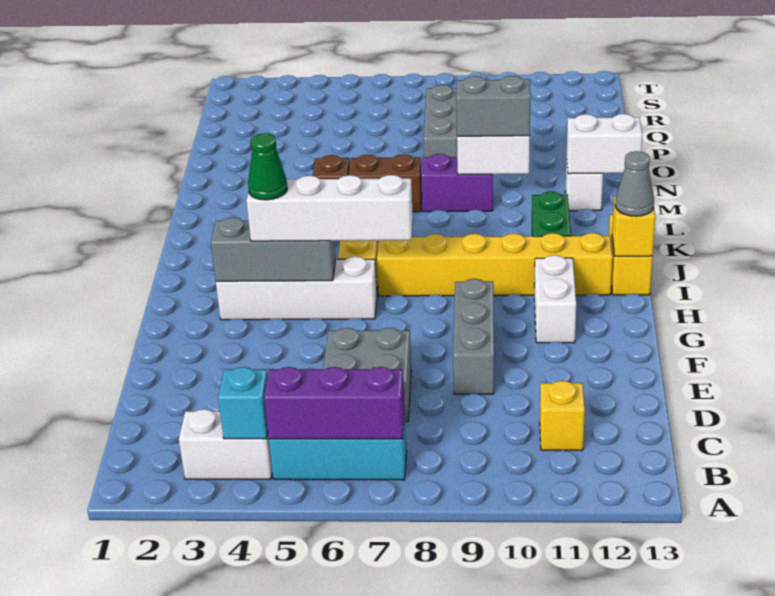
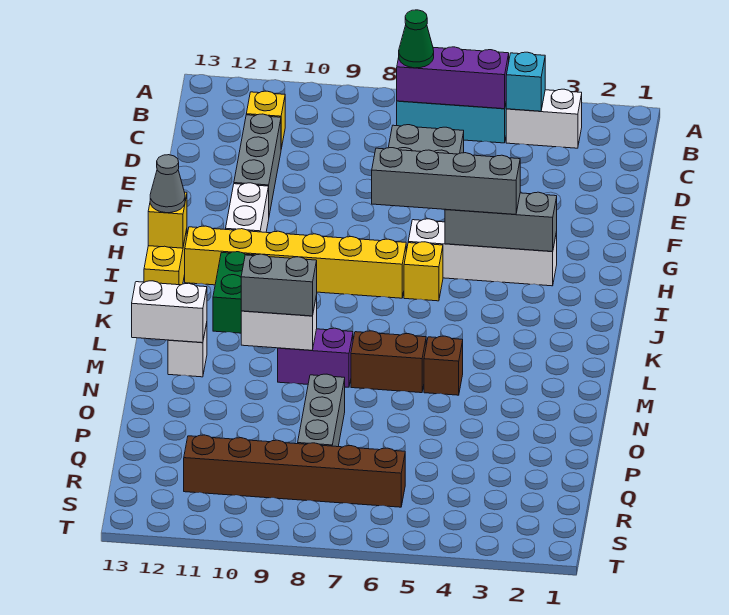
grey 1x3 brick [453,279,494,394] -> grey 1x3 brick moved to [234,114,281,215]
white 1x4 brick [246,175,413,241] -> grey 1x4 brick [372,148,520,214]
green 1x1 cone [248,133,287,200] -> green 1x1 cone moved to [399,10,434,68]
none -> brown 1x6 brick [184,435,405,507]

